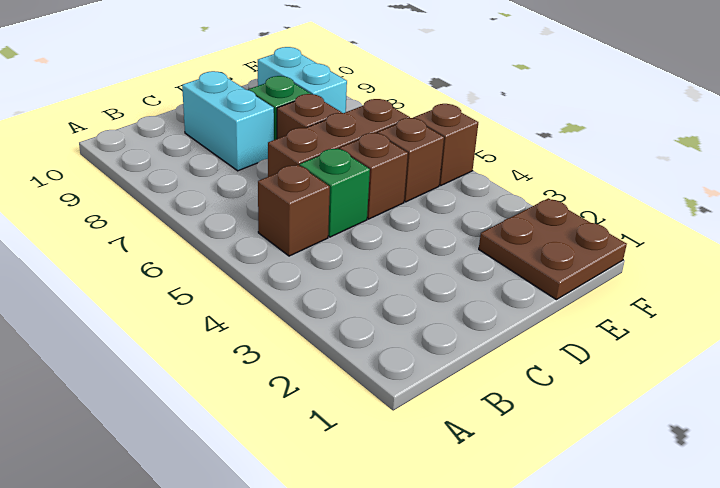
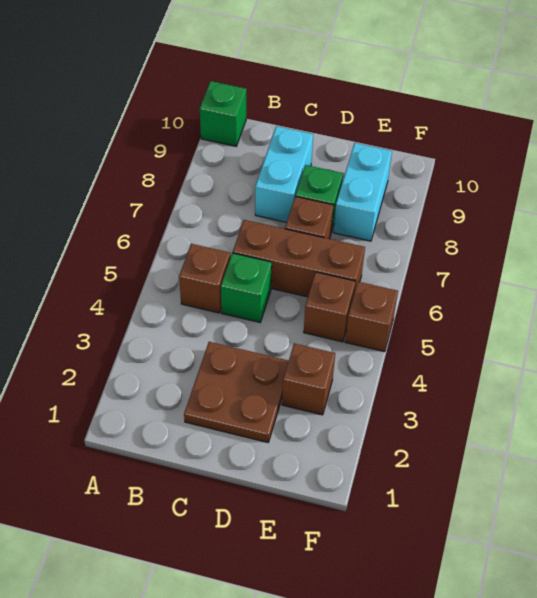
none -> green 1x1 brick [200,81,246,146]
brown 1x1 brick [340,133,408,219] -> brown 1x1 brick moved to [282,343,335,415]
brown 2x2 plate [479,198,627,300] -> brown 2x2 plate moved to [184,342,289,442]

